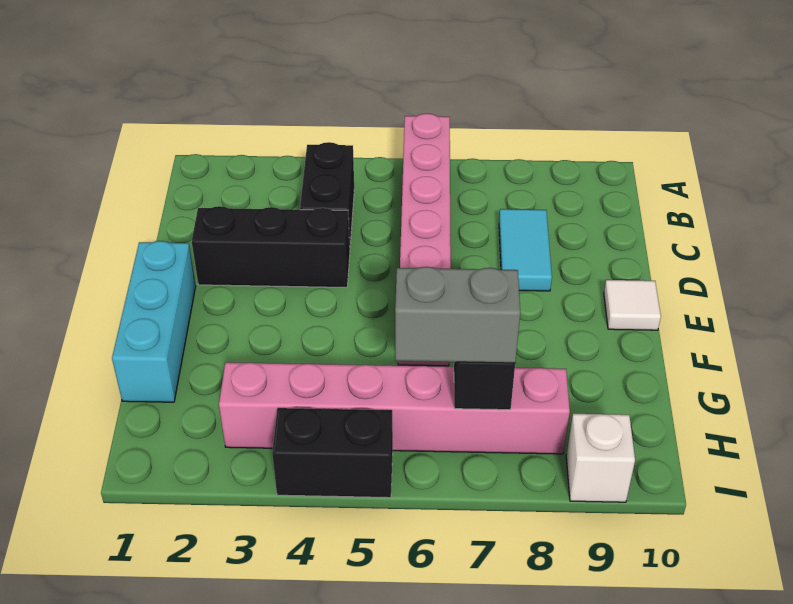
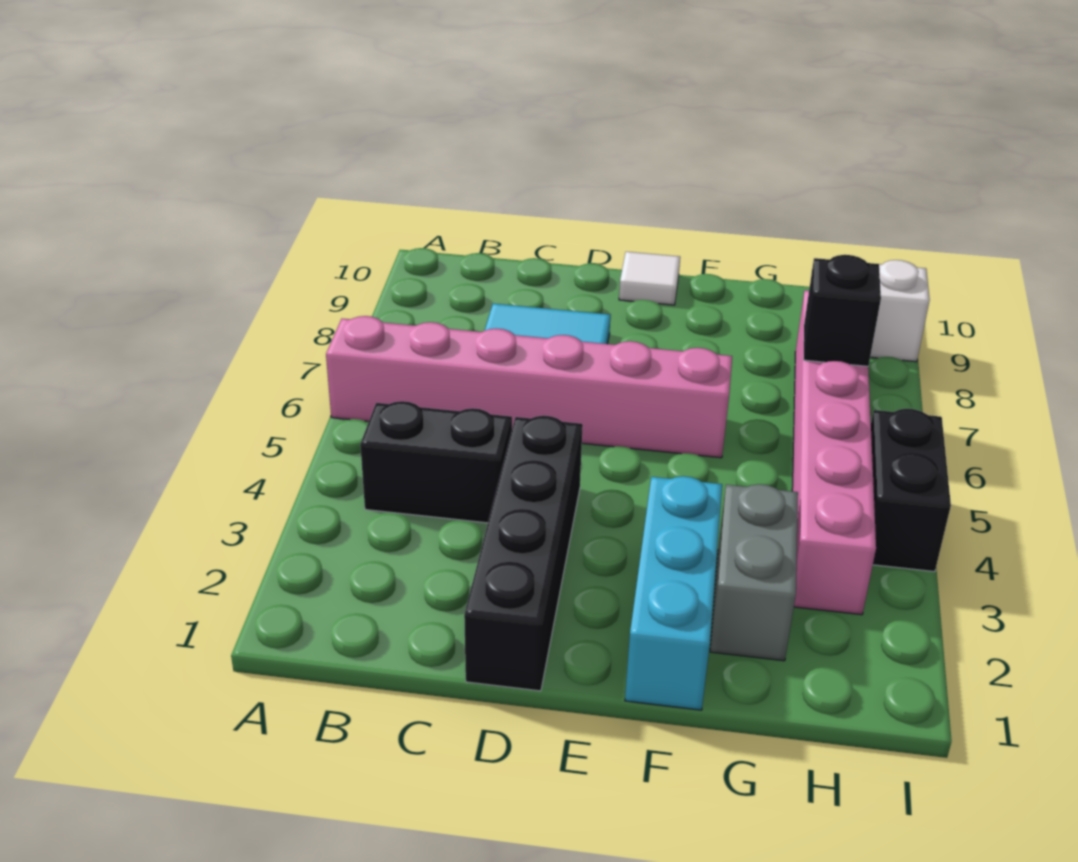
black 1x3 brick [192,206,350,288] -> black 1x4 brick [464,416,583,691]
cyan 1x3 brick [112,241,196,402] -> cyan 1x3 brick turned to [625,476,722,710]
grey 1x2 brick [395,267,520,363] -> grey 1x2 brick moved to [710,484,798,661]

